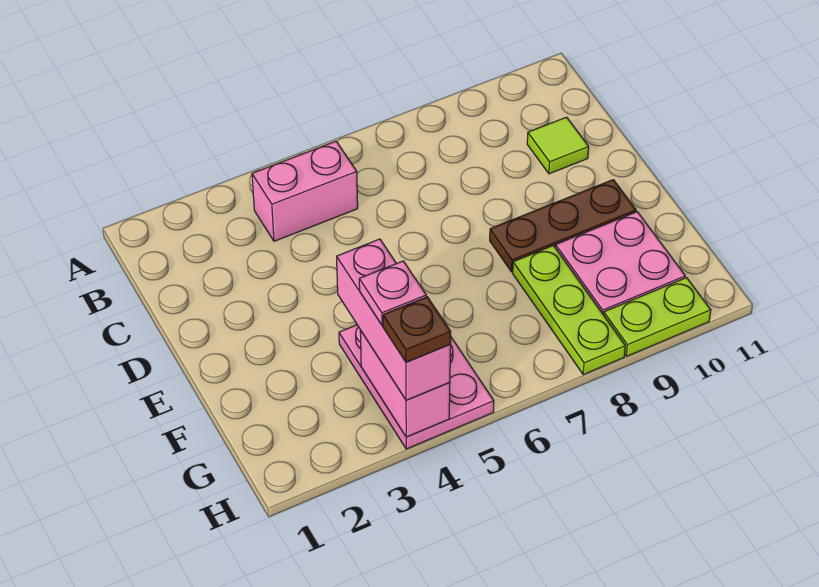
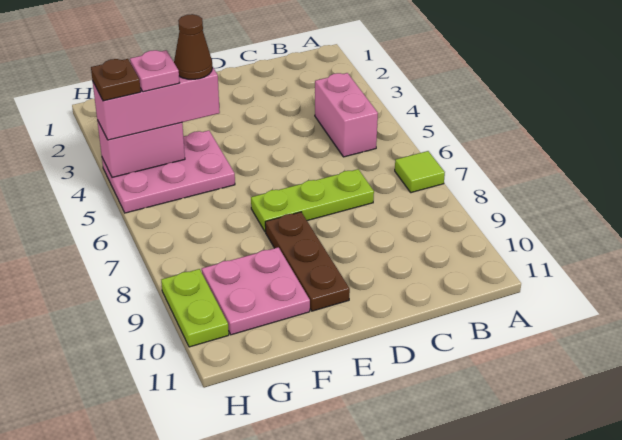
lime 1x1 tile [527,117,589,174] -> lime 1x1 tile moved to [395,151,445,193]
none -> brown 1x1 cone [174,14,212,79]
lime 1x3 plate [513,246,625,374] -> lime 1x3 plate moved to [251,169,374,232]

